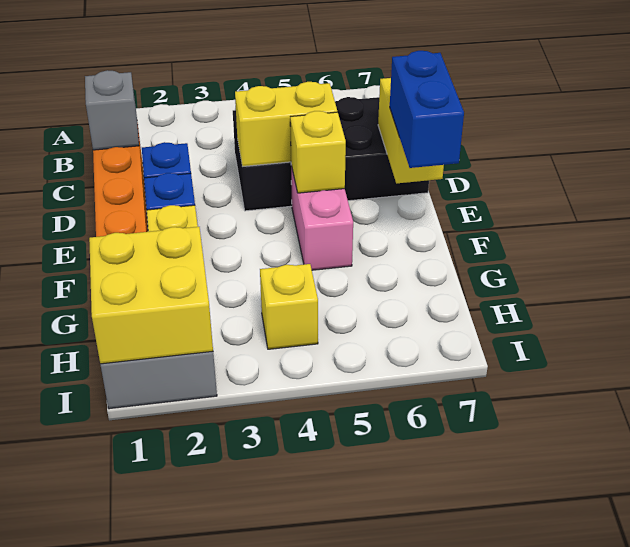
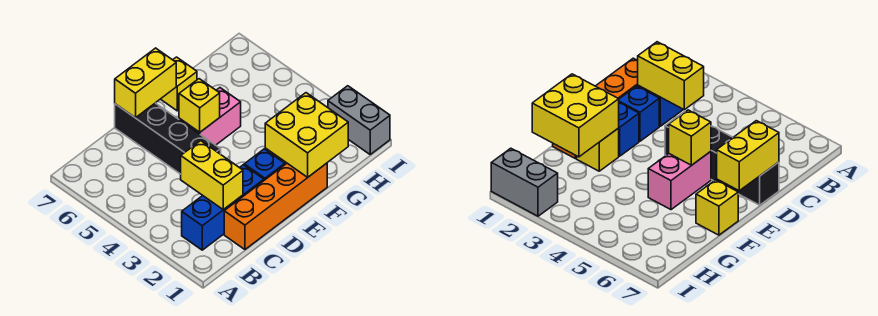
grey 1x1 brick [85,70,139,150] -> none
black 2x4 brick [233,97,429,211] -> black 1x4 brick [115,103,221,174]
yellow 1x2 brick [235,82,337,166] -> yellow 1x2 brick moved to [181,141,243,210]
blue 1x2 brick [390,51,464,168] -> blue 1x2 brick moved to [182,195,243,250]
yellow 2x2 brick [89,227,213,364] -> yellow 2x2 brick moved to [265,93,348,177]
yellow 1x1 brick [260,264,318,349] -> yellow 1x1 brick moved to [161,57,197,111]

